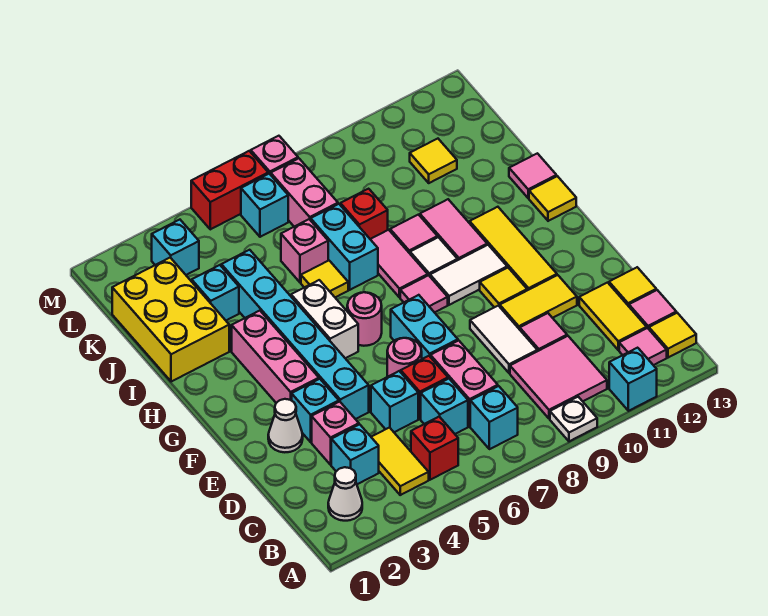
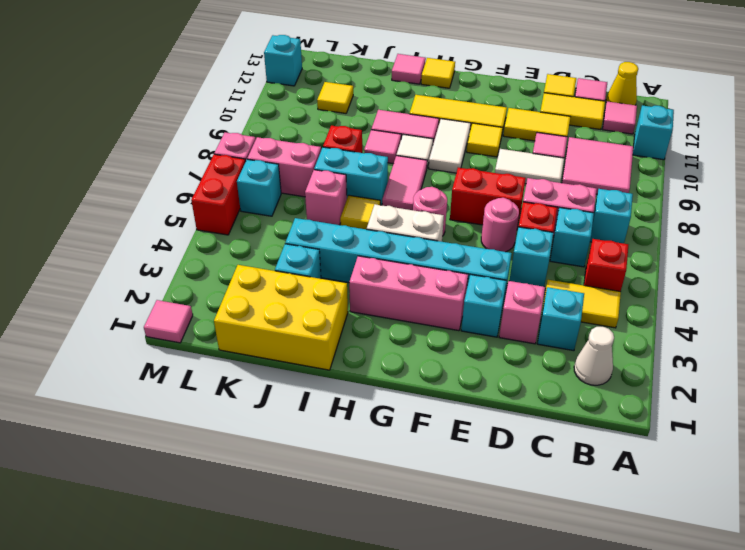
white 1x1 plate [550,397,597,441] -> none
yellow 1x1 tile [649,313,696,358] -> yellow 1x1 cone [606,62,638,105]
white 1x1 cone [268,399,303,452] -> none
cyan 1x2 brick [391,295,458,359] -> red 1x2 brick [450,168,526,228]
yellow 1x2 tile [500,275,577,329] -> yellow 1x2 tile turned to [503,108,570,141]
pink 1x1 tile [400,275,448,313] -> pink 1x1 tile moved to [144,300,193,343]
pink 1x2 tile [370,230,428,297] -> pink 1x2 tile turned to [382,156,427,210]
cyan 1x1 brick [152,220,199,275] -> cyan 1x1 brick moved to [264,35,302,86]

